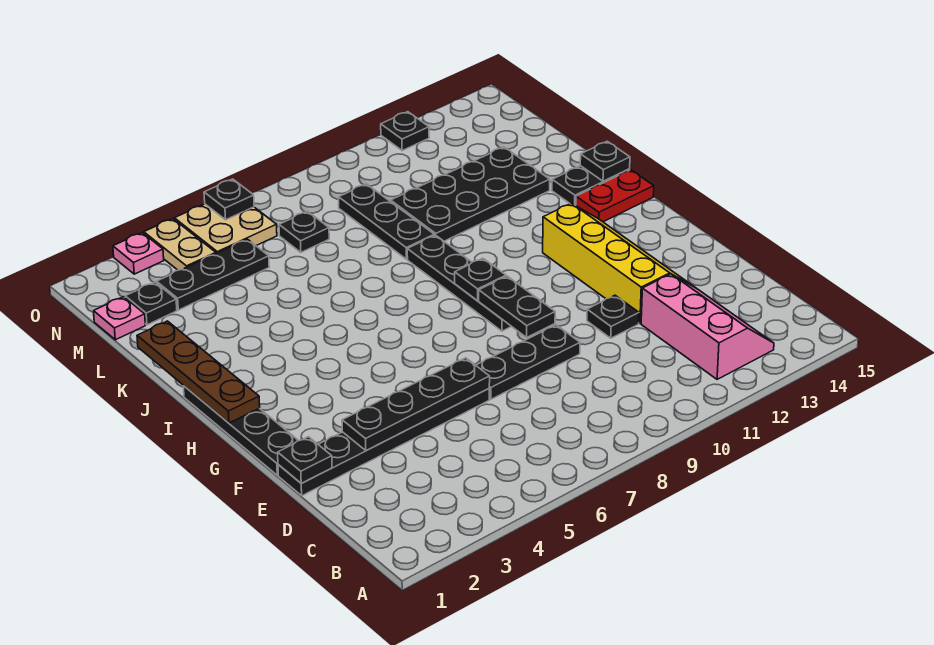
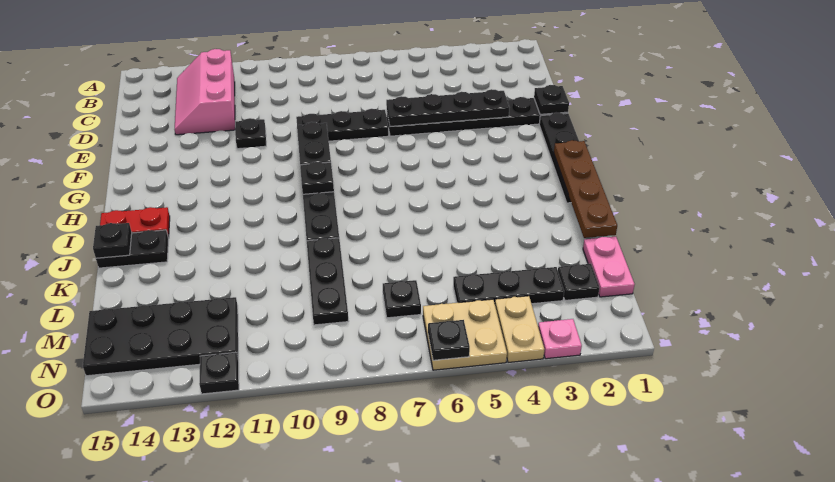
yellow 2x4 slope [543,203,694,323] -> none
black 2x4 plate [391,147,550,241] -> black 2x4 plate moved to [83,297,238,376]
pink 1x1 plate [94,297,145,340] -> pink 1x2 plate [583,237,635,297]

